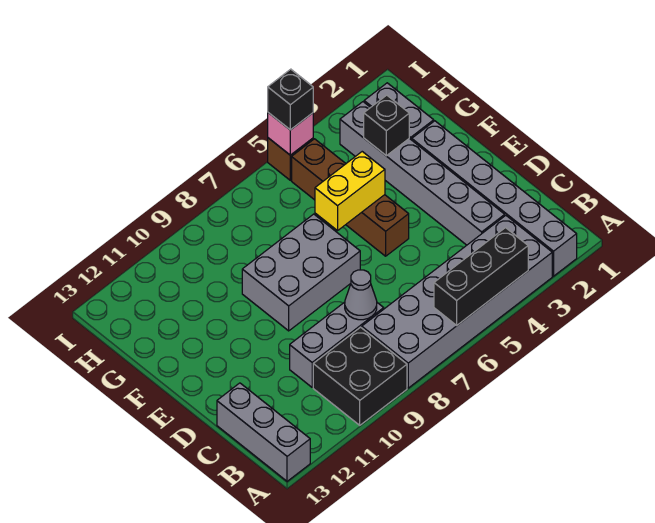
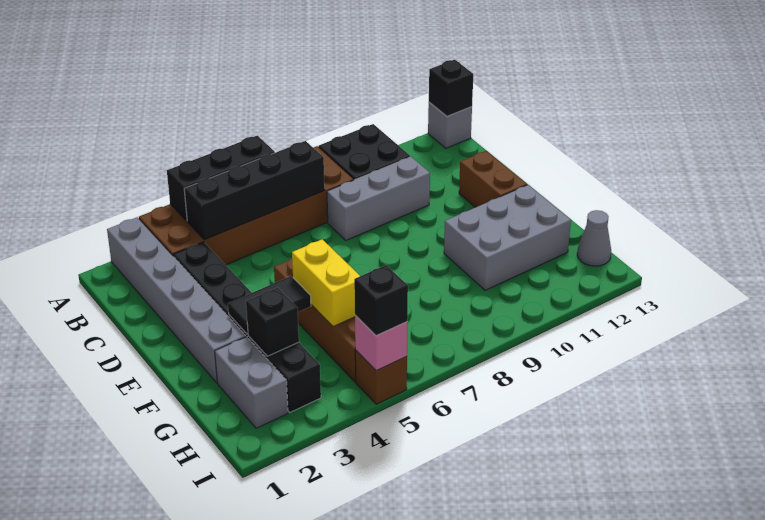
grey 2x6 brick [362,216,552,388] -> brown 2x6 brick [139,146,354,265]
grey 1x3 brick [217,383,310,481] -> grey 1x1 brick [428,102,472,148]
none -> black 1x1 brick [429,60,473,116]
none -> black 1x4 brick [184,141,325,240]
grey 1x6 brick [340,102,505,245] -> black 1x6 brick [173,242,321,412]
grey 1x1 cone [345,270,377,320] -> grey 1x1 cone moved to [577,210,611,266]
none -> brown 1x2 brick [459,151,527,207]
grey 2x3 brick [242,214,360,331] -> grey 2x3 brick moved to [444,185,571,290]
none -> black 1x2 tile [228,276,311,334]
yellow 1x2 brick [315,152,385,231] -> yellow 1x2 brick turned to [292,239,360,327]

